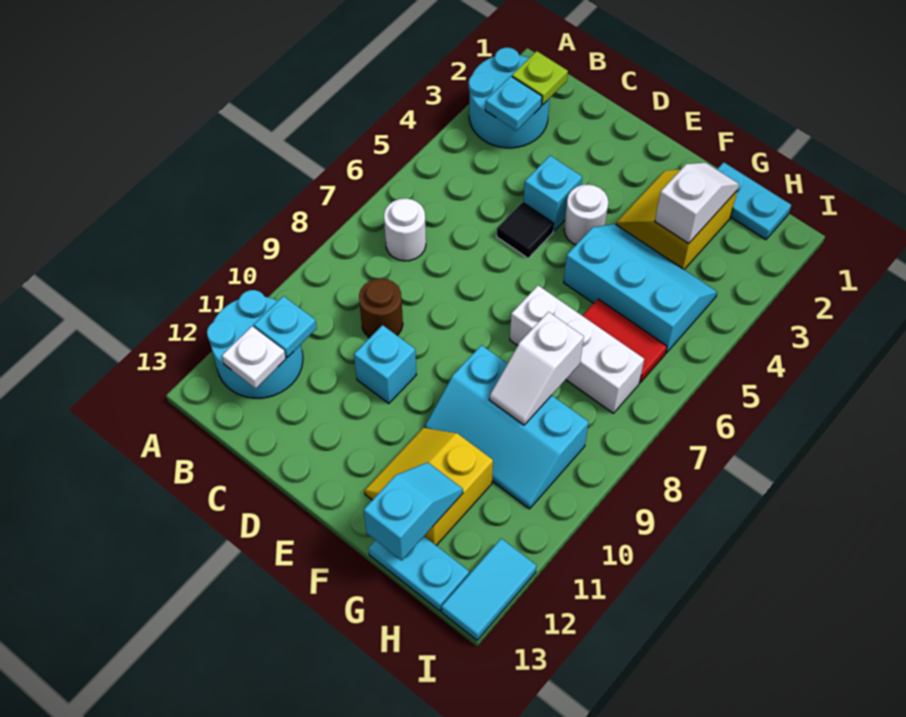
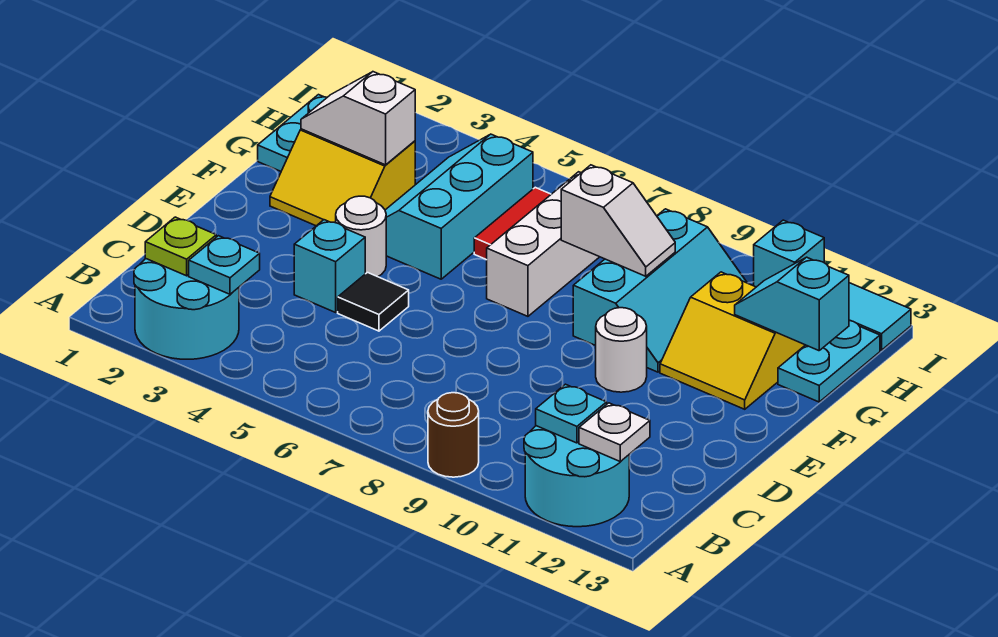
white 1x1 round brick [384,198,426,261] -> white 1x1 round brick moved to [596,308,647,392]
brown 1x1 round brick [359,278,403,338] -> brown 1x1 round brick moved to [428,393,479,477]
cyan 1x1 brick [354,325,417,404] -> cyan 1x1 brick moved to [754,220,824,287]

